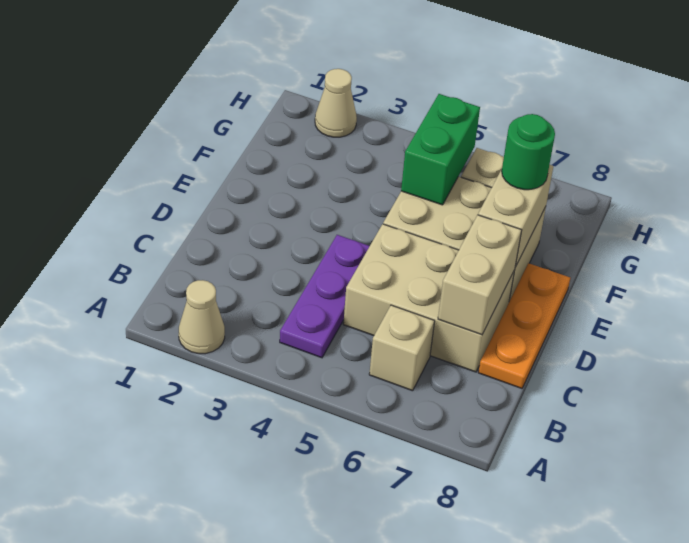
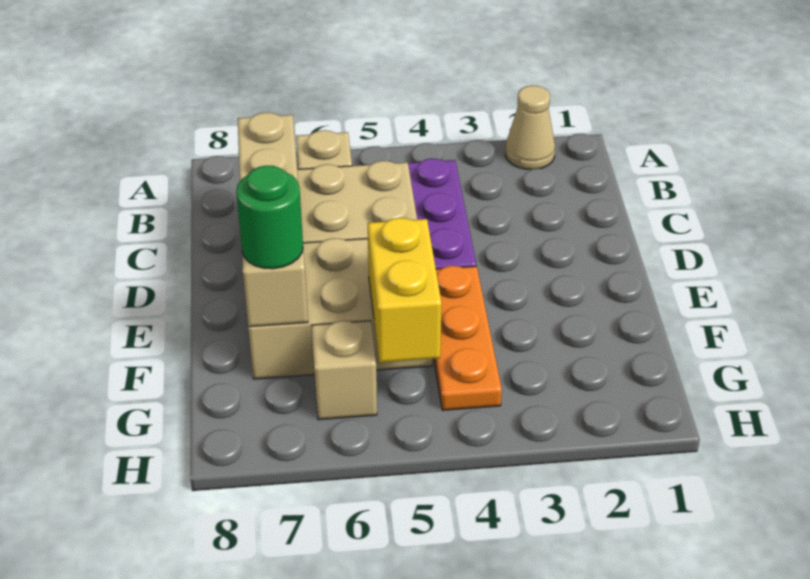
orange 1x3 plate [478,263,570,388] -> orange 1x3 plate moved to [434,266,502,410]
green 1x2 brick [401,94,480,205] -> yellow 1x2 brick [368,218,442,362]
tan 1x1 cone [315,69,357,137] -> none

